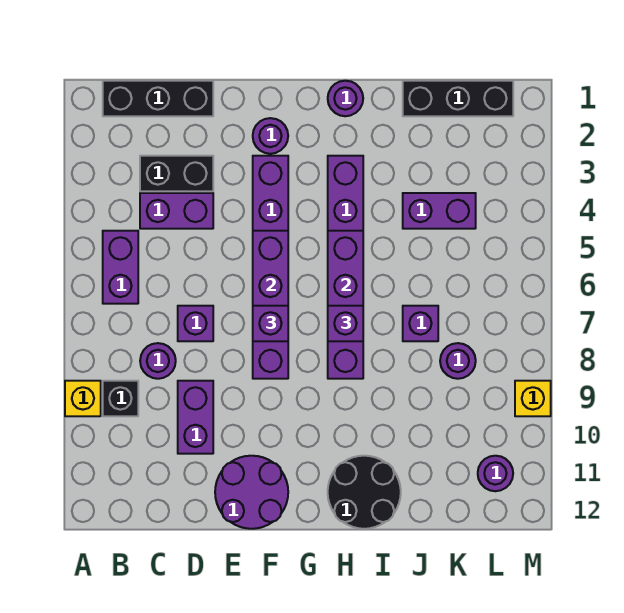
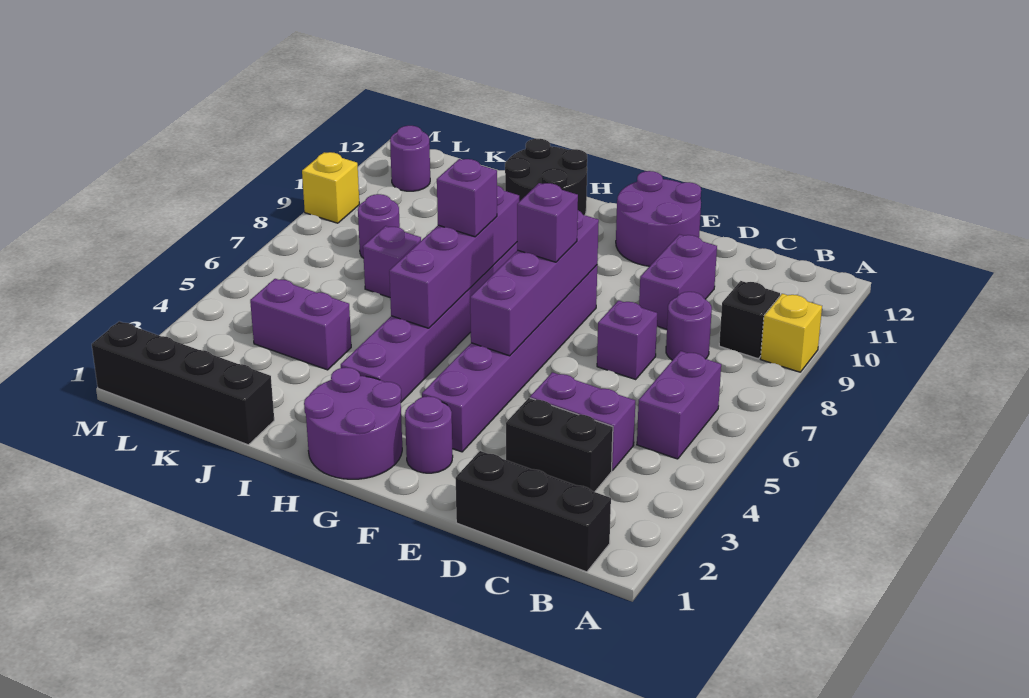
purple 1x1 round brick [328,81,363,116] -> purple 2x2 round brick [304,367,402,479]
black 1x3 brick [403,81,513,116] -> black 1x4 brick [92,321,274,445]

